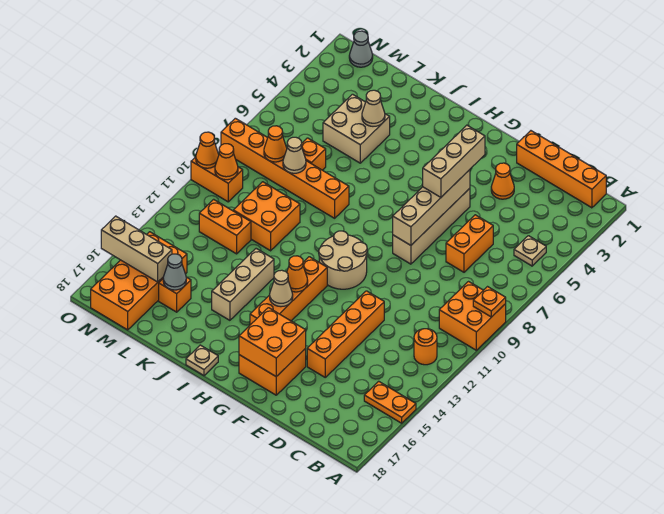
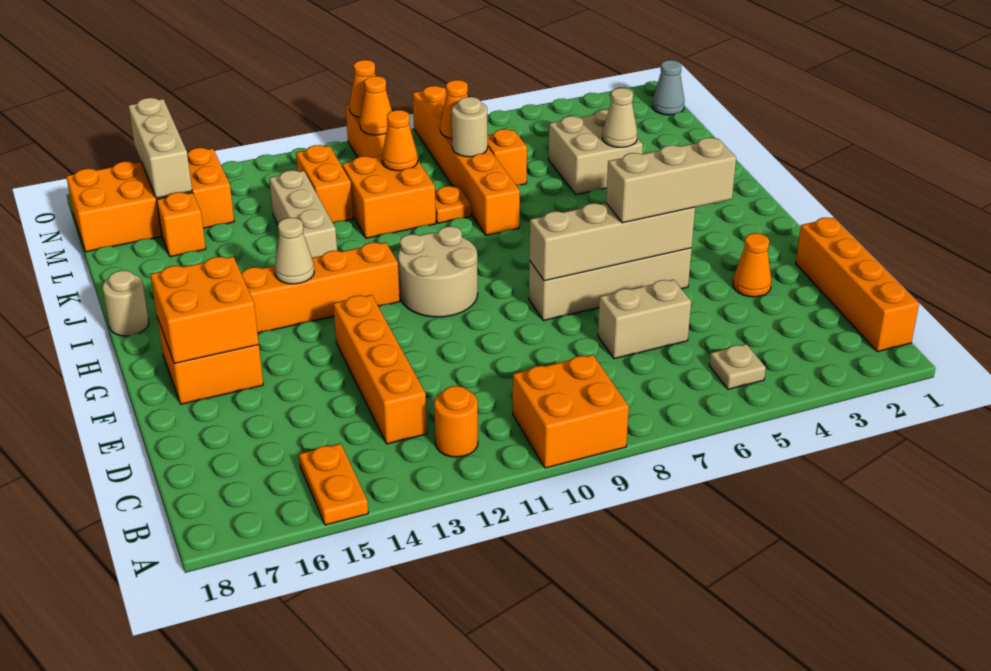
orange 1x1 plate [473,287,506,317] -> orange 1x1 plate moved to [435,186,471,223]
orange 1x2 brick [446,215,493,272] -> tan 1x2 brick [598,280,691,359]
orange 1x4 brick [307,291,384,377] -> orange 1x4 brick turned to [333,295,427,444]
orange 1x1 cone [287,256,308,292] -> orange 1x1 cone moved to [382,110,418,171]
tan 1x1 plate [186,345,218,376] -> tan 1x1 round brick [103,271,149,336]
tan 1x3 brick [212,249,274,320] -> tan 1x3 brick turned to [269,170,337,258]
tan 1x1 cone [283,137,306,173] -> tan 1x1 round brick [452,97,488,157]
grey 1x1 cone [163,254,186,290] -> none

